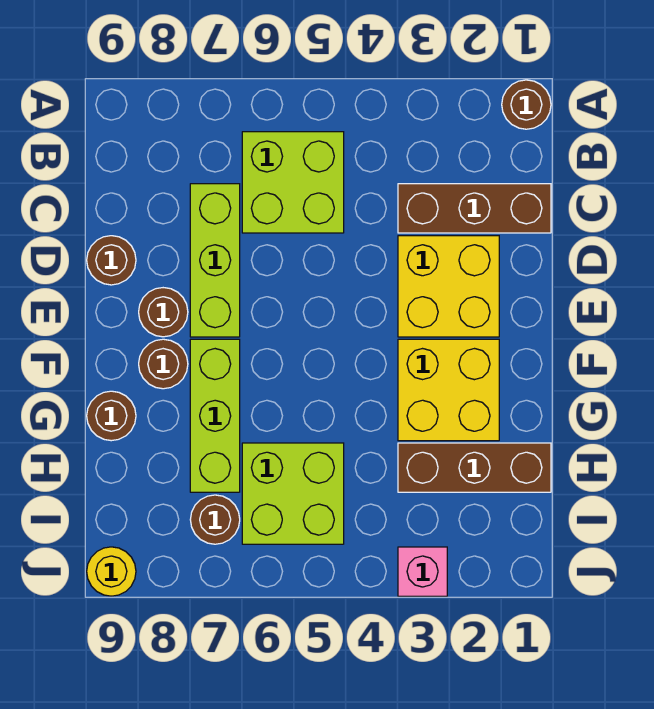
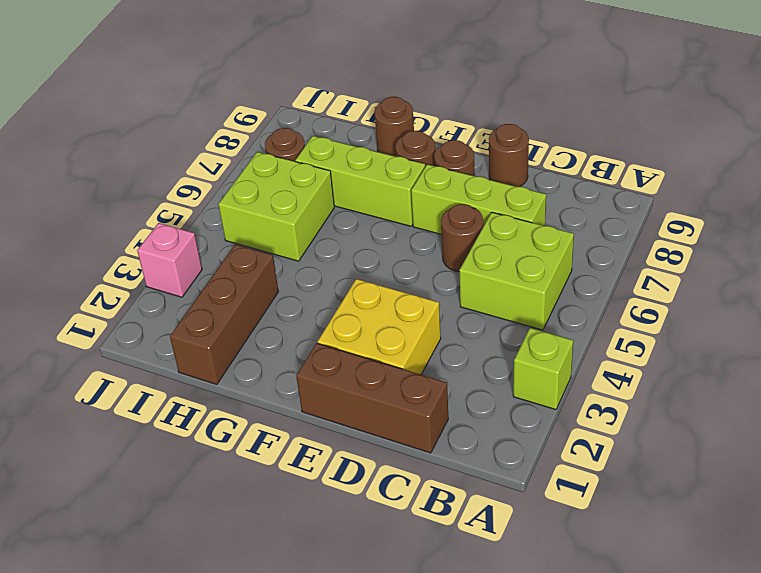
brown 1x1 round brick [502,80,551,129] -> brown 1x1 round brick moved to [441,204,483,272]
none -> lime 1x1 brick [513,328,573,410]
brown 1x3 brick [398,184,551,233] -> brown 1x3 brick turned to [296,343,448,453]
yellow 2x2 brick [398,339,499,441] -> none
yellow 1x1 round brick [87,547,136,596] -> none

